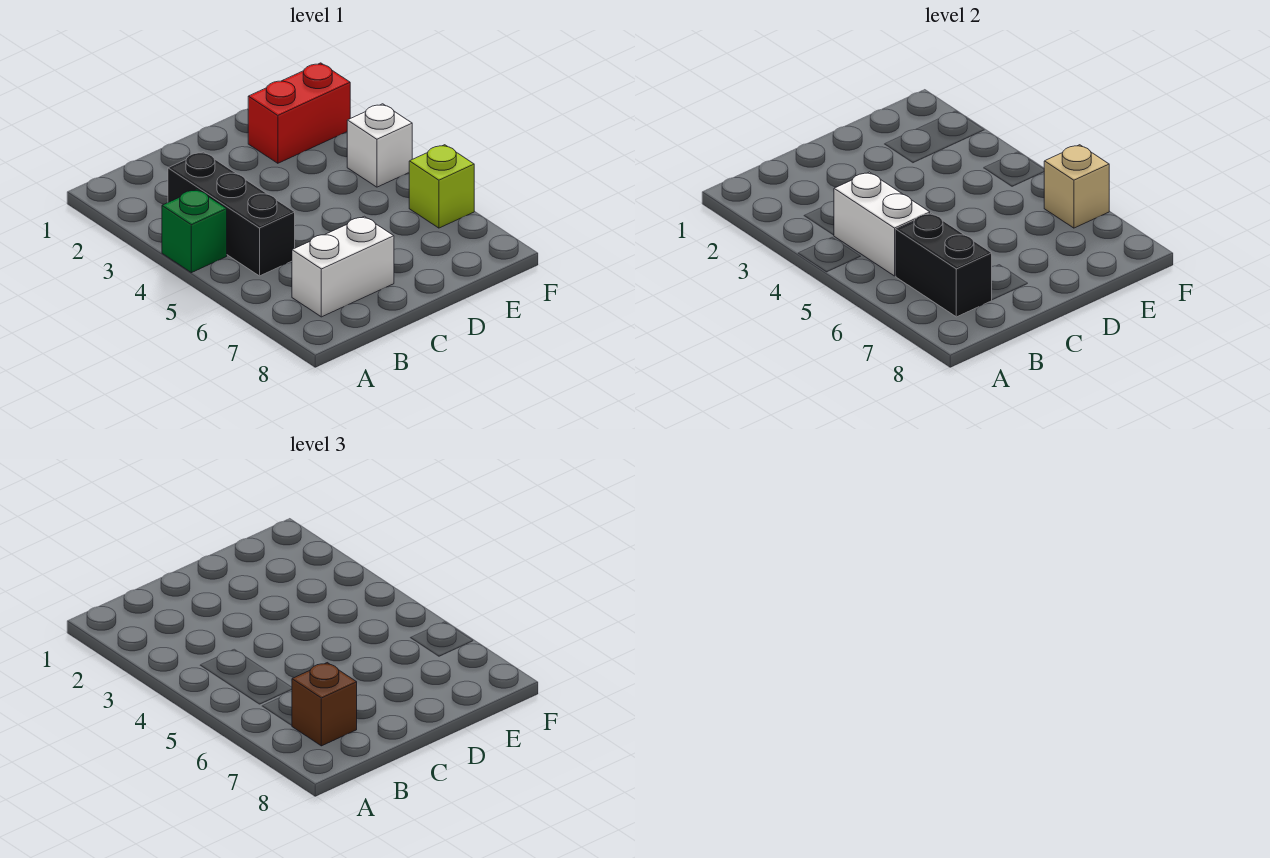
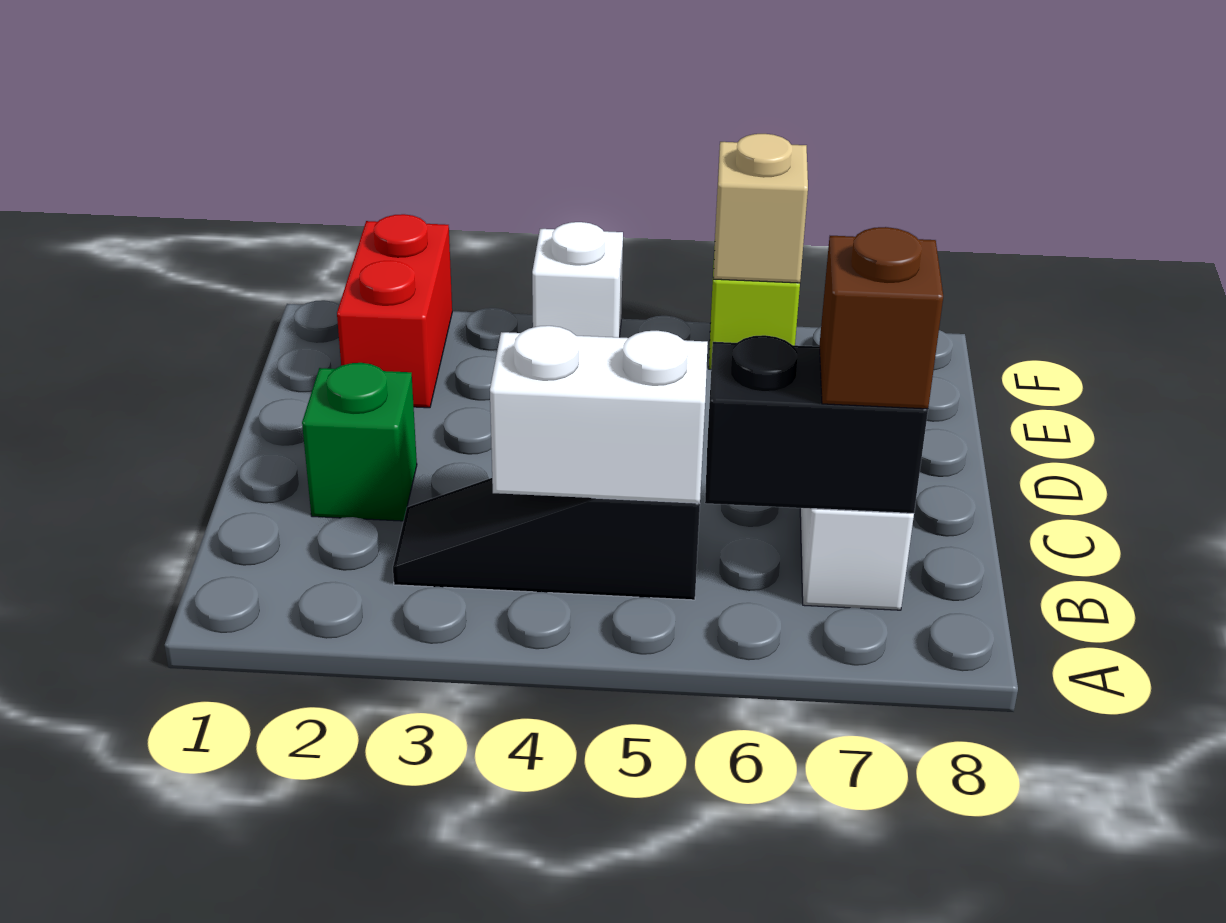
green 1x1 brick [162,189,227,273] -> green 1x1 brick moved to [302,363,417,521]
black 1x3 brick [168,152,295,276] -> black 1x3 slope [393,478,700,600]

